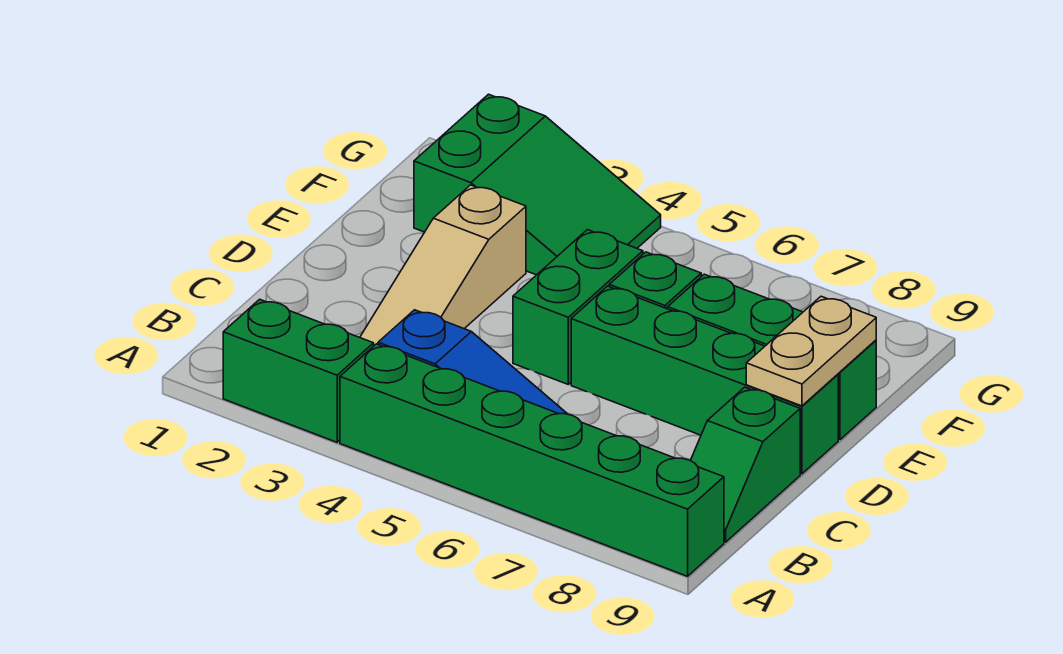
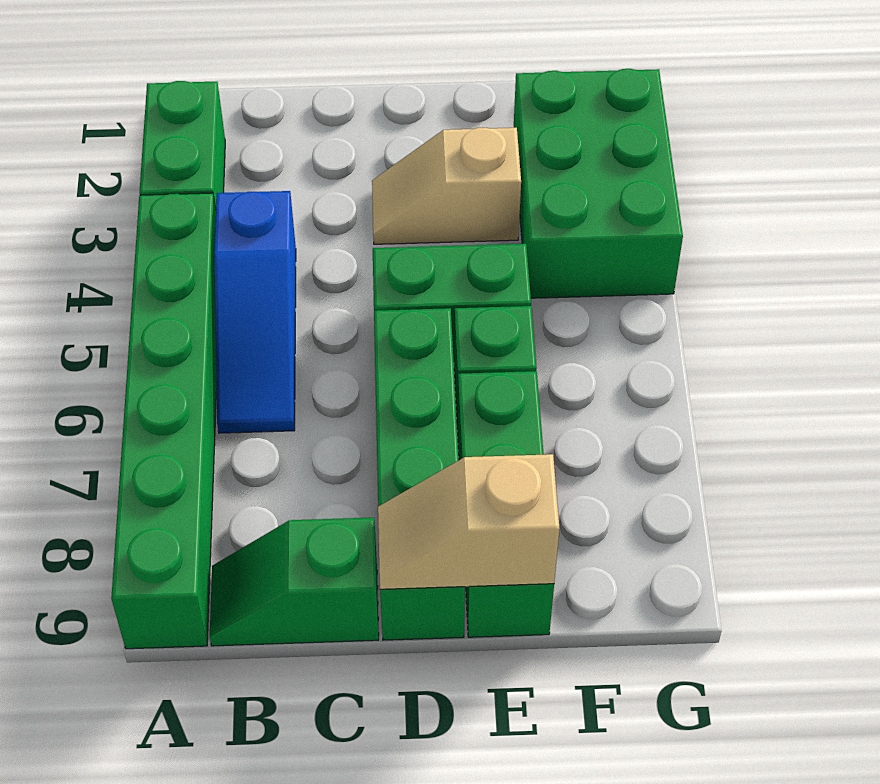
tan 1x3 slope [360,185,526,346] -> tan 1x2 slope [372,128,521,244]
tan 1x2 plate [746,296,876,406] -> tan 1x2 slope [378,454,560,589]
green 2x3 slope [414,94,661,275] -> green 2x3 brick [514,69,683,298]

